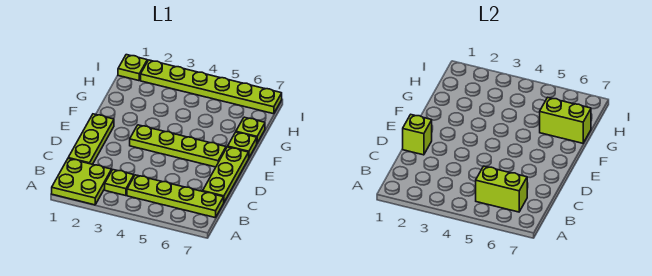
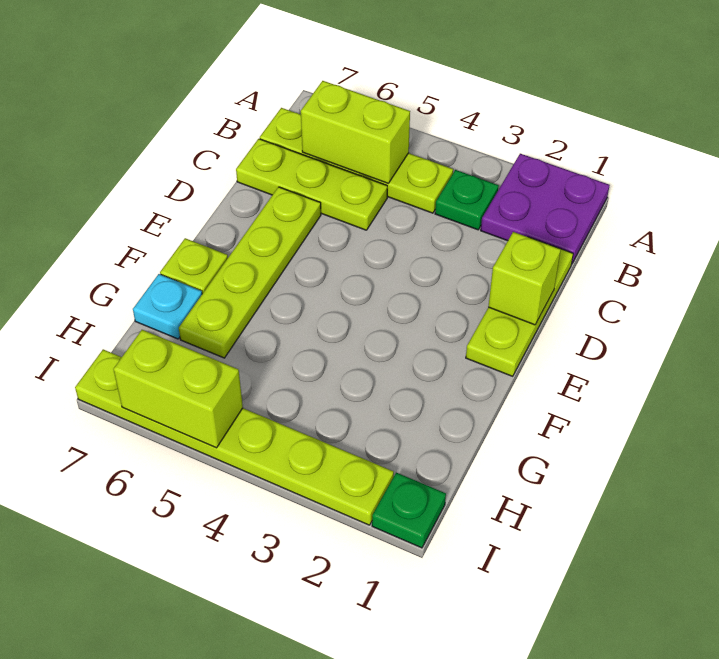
lime 2x2 plate [52,159,112,205] -> purple 2x2 plate [481,154,610,263]
lime 1x1 plate [105,170,134,196] -> green 1x1 plate [435,170,499,230]
lime 1x3 plate [203,147,249,202] -> lime 1x3 plate turned to [236,139,387,230]
lime 1x4 plate [130,125,226,167] -> lime 1x4 plate turned to [179,187,321,358]
lime 1x2 brick [540,97,591,143] -> lime 1x2 brick moved to [113,330,243,448]
lime 1x1 plate [236,117,265,143] -> cyan 1x1 plate [133,274,202,339]
lime 1x1 plate [118,55,147,81] -> green 1x1 plate [372,473,446,548]

